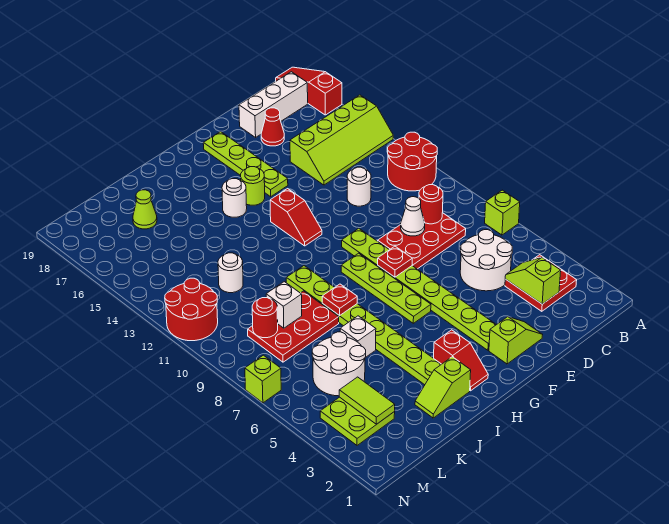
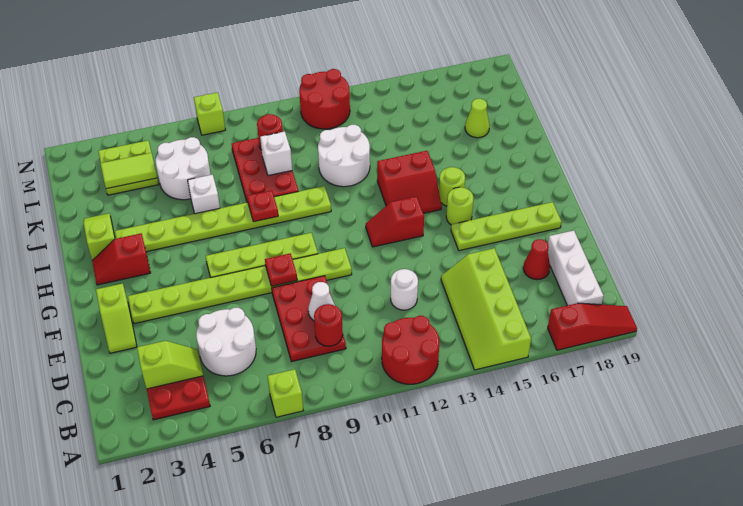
none -> red 2x2 slope [377,151,442,213]
white 1x1 round brick [222,179,247,217] -> lime 1x1 round brick [439,167,465,206]
white 1x1 round brick [218,253,243,293] -> white 2x2 round brick [318,125,370,187]

